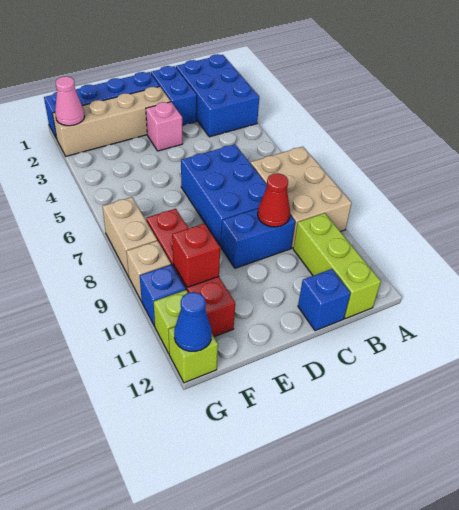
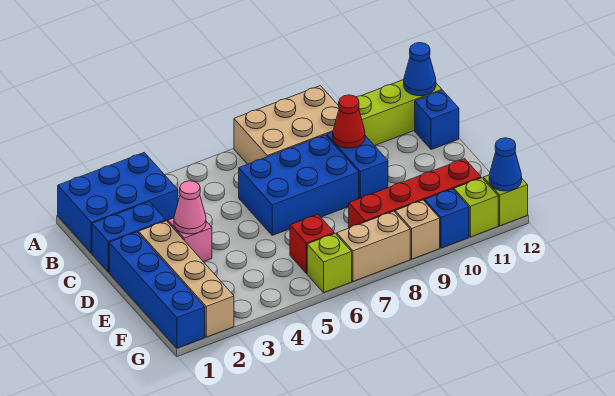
none -> blue 1x1 cone [404,43,436,96]
red 1x1 brick [172,223,220,287] -> red 1x1 brick moved to [290,215,334,274]
pink 1x1 cone [55,76,85,126] -> pink 1x1 cone moved to [174,181,206,234]
none -> lime 1x1 brick [307,234,352,292]

